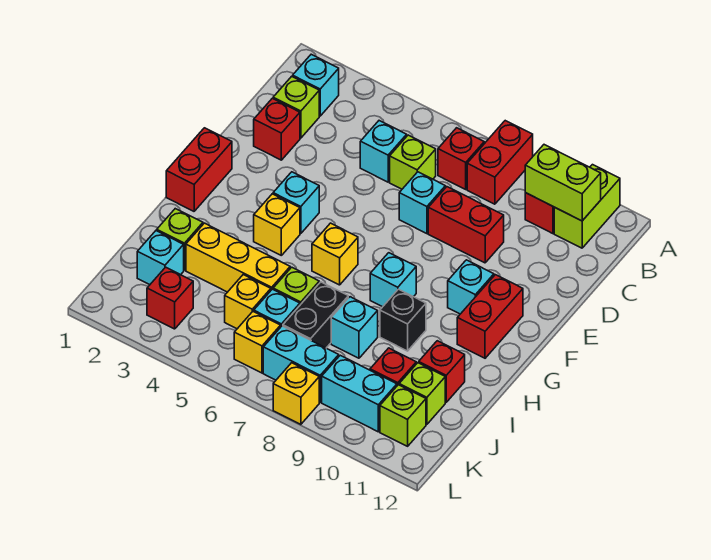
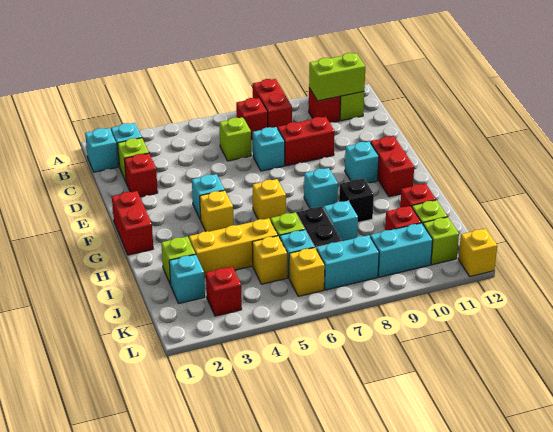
cyan 1x1 brick [360,121,407,182] -> cyan 1x1 brick moved to [85,128,118,172]
yellow 1x1 brick [273,363,319,424] -> yellow 1x1 brick moved to [458,228,497,276]

